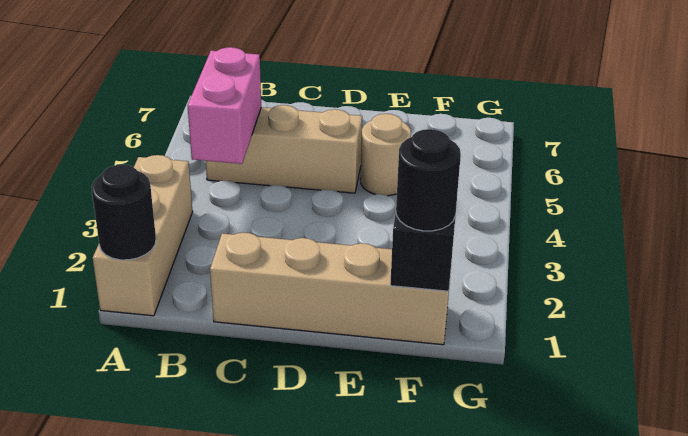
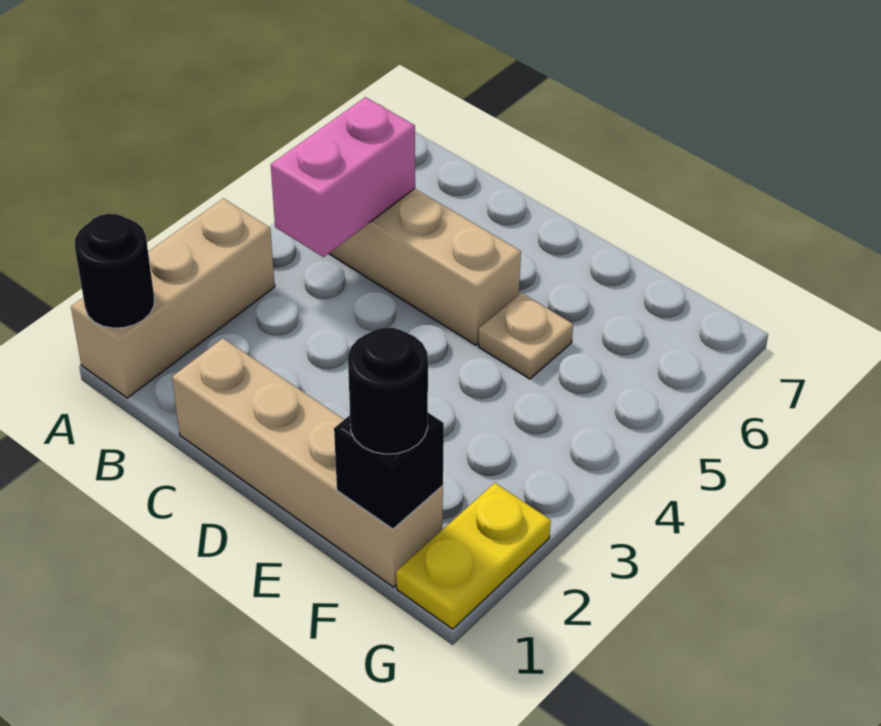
tan 1x1 round brick [360,114,411,196] -> tan 1x1 plate [479,293,573,379]
none -> yellow 1x2 plate [396,483,551,629]

